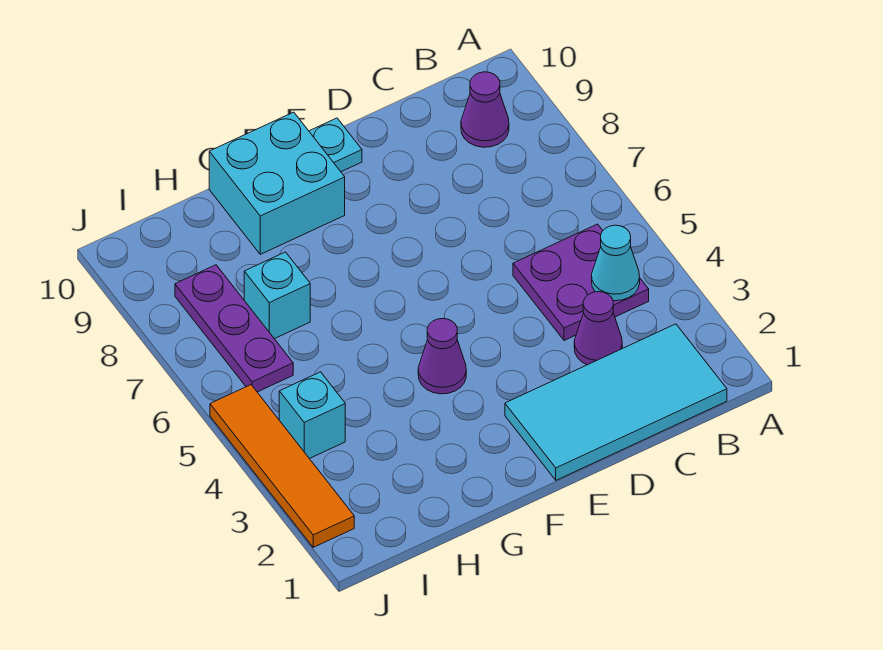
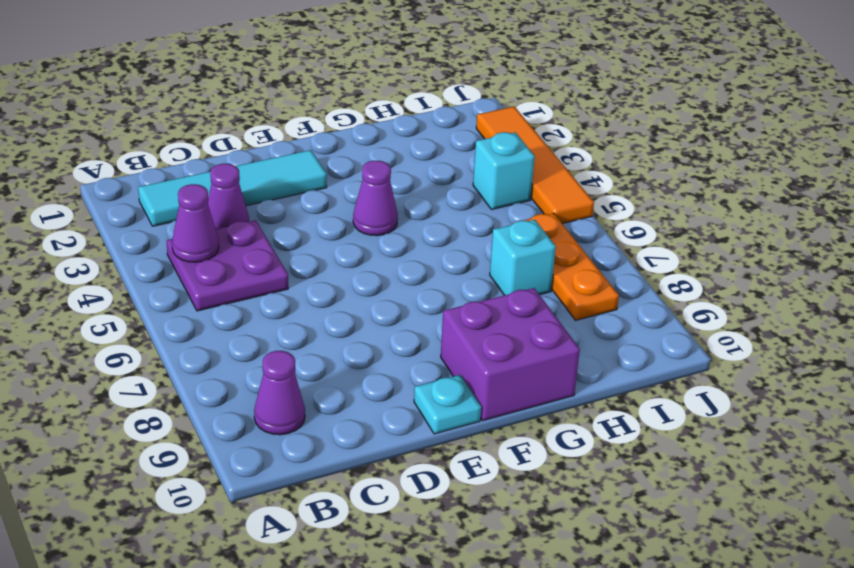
cyan 2x4 tile [505,324,727,480] -> cyan 1x4 tile [138,150,327,226]
cyan 1x1 cone [592,225,640,301] -> purple 1x1 cone [172,184,219,262]
cyan 2x2 brick [209,112,345,254] -> purple 2x2 brick [441,288,580,421]
purple 1x3 plate [175,265,293,392] -> orange 1x3 plate [514,213,619,320]

